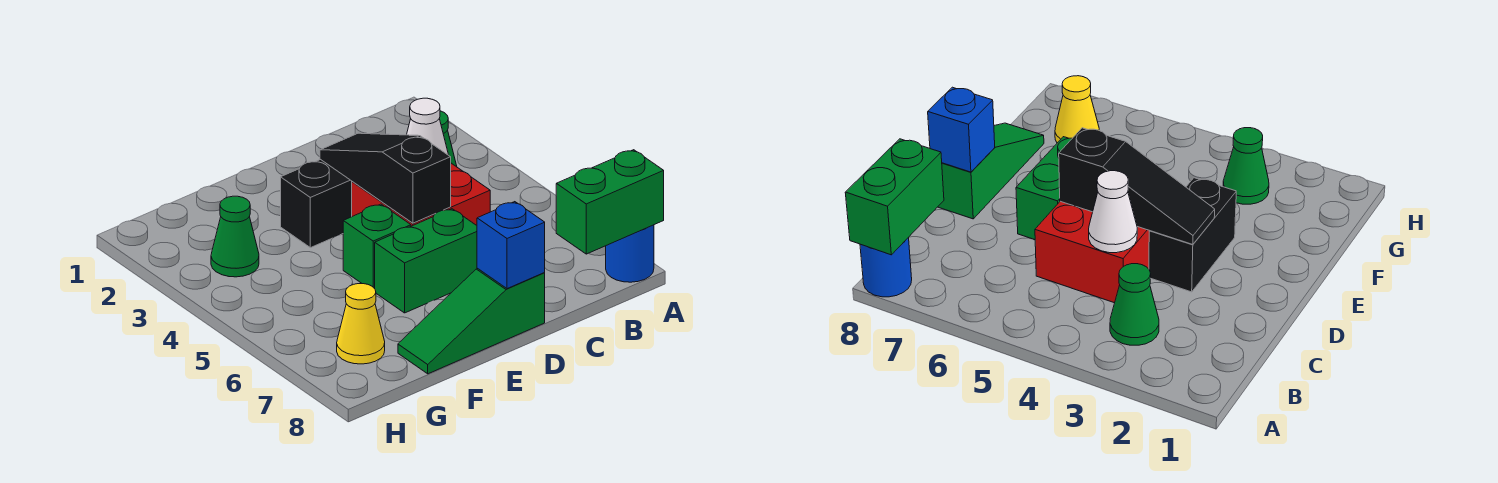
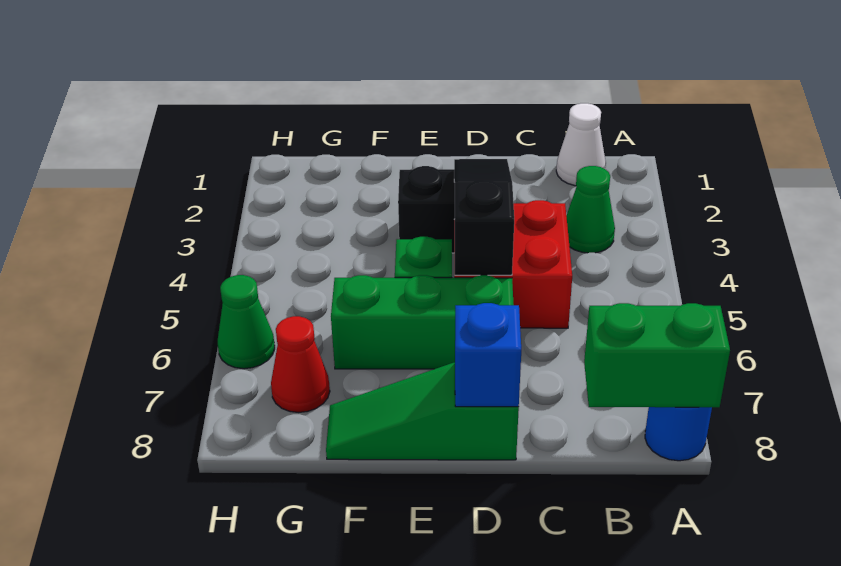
white 1x1 cone [407,98,448,155] -> white 1x1 cone moved to [556,103,606,186]
green 1x2 brick [375,209,477,313] -> green 1x3 brick [331,275,514,369]
green 1x1 cone [211,196,259,277] -> green 1x1 cone moved to [218,275,275,369]
yellow 1x1 cone [337,284,385,364] -> red 1x1 cone [271,316,330,412]

